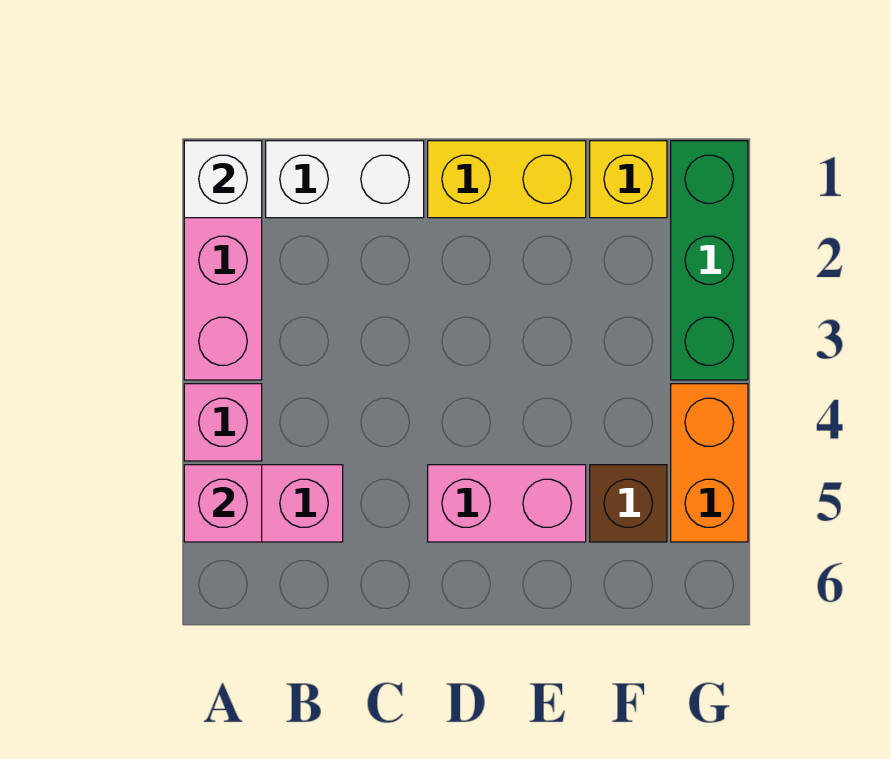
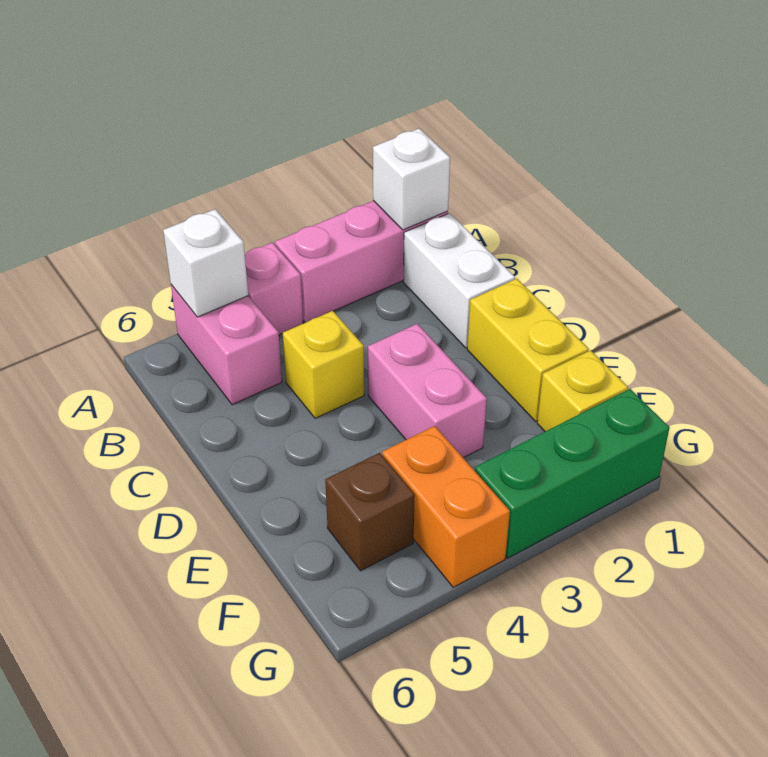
pink 1x1 brick [184,465,262,542] -> white 1x1 brick [163,209,248,317]
none -> yellow 1x1 brick [283,311,364,418]
pink 1x2 brick [428,465,586,542] -> pink 1x2 brick moved to [368,324,487,458]
orange 1x2 brick [671,384,748,542] -> orange 1x2 brick turned to [382,426,510,587]

